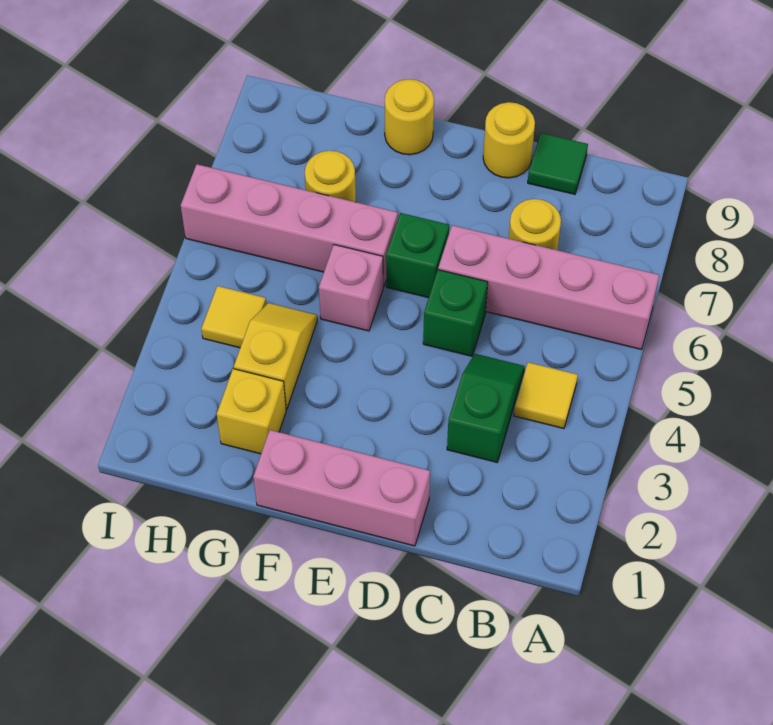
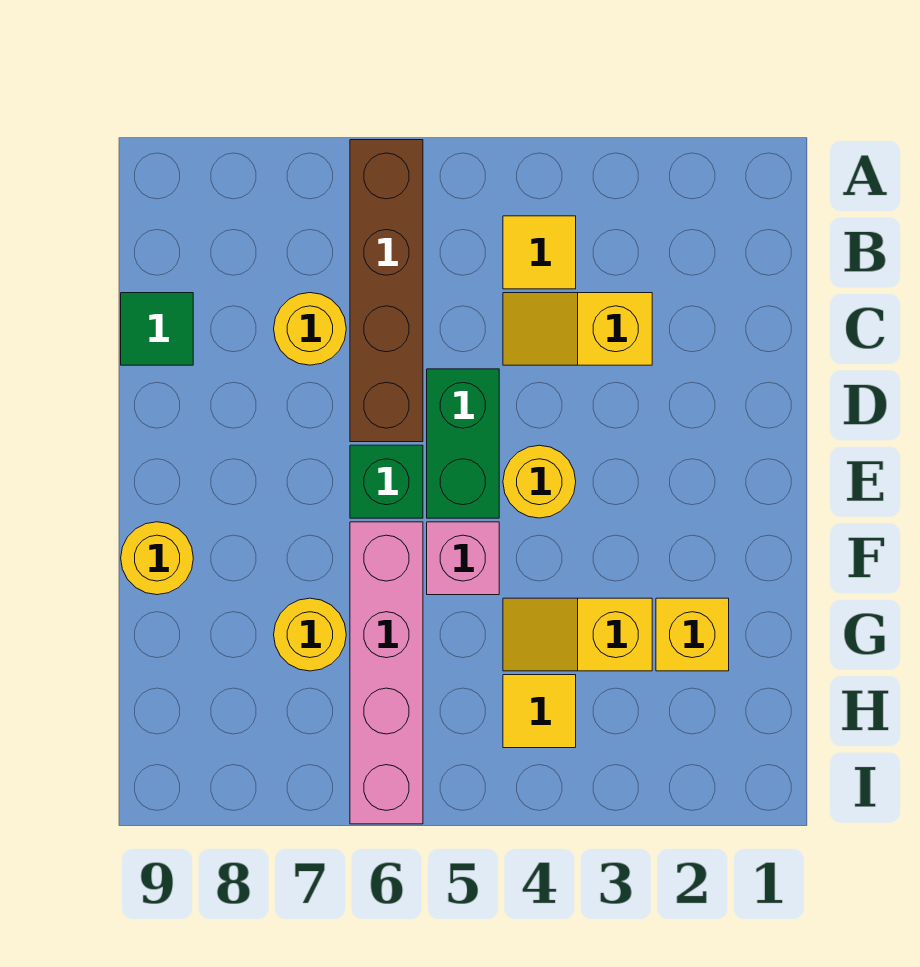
pink 1x4 brick [438,225,659,349] -> brown 1x4 brick [350,140,423,442]
green 1x2 slope [447,354,524,462] -> yellow 1x2 slope [503,293,652,365]
pink 1x3 brick [253,430,430,546] -> none
green 1x1 brick [423,270,488,356] -> green 1x2 brick [427,369,499,518]
yellow 1x1 round brick [483,102,535,178] -> yellow 1x1 round brick moved to [503,445,576,518]

